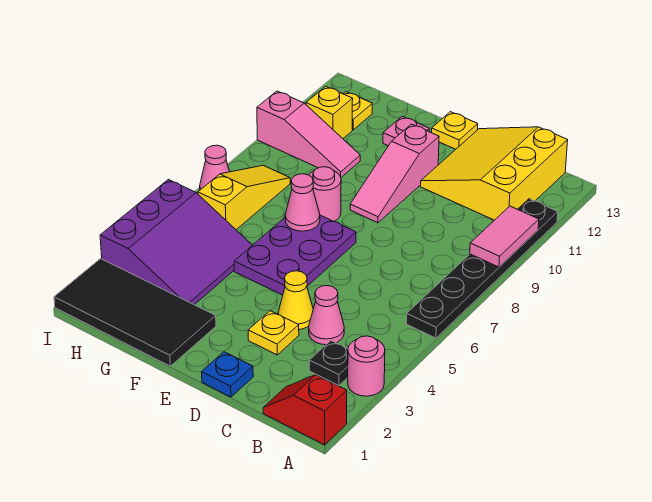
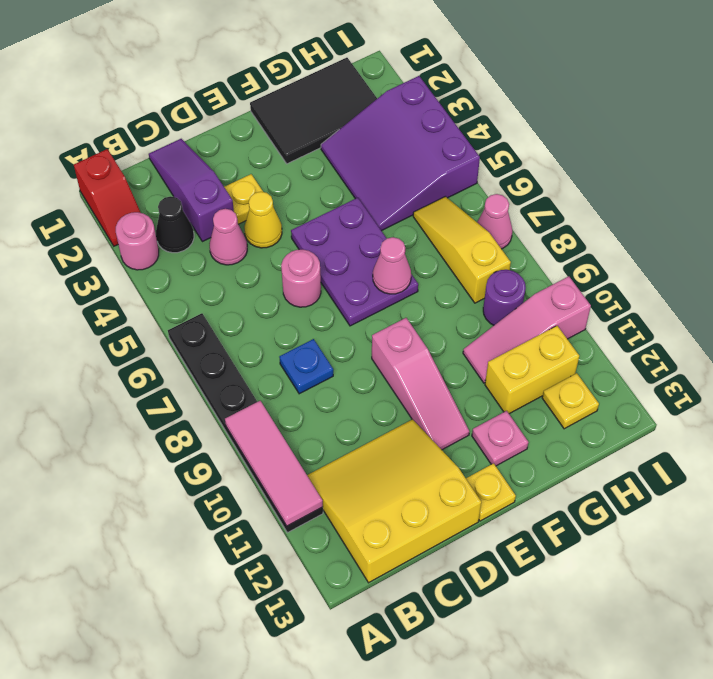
red 1x2 slope [263,375,347,445] -> red 1x2 slope turned to [74,149,141,246]
pink 1x2 tile [470,206,539,267] -> pink 1x3 tile [225,401,323,526]
black 1x1 plate [309,341,348,386] -> black 1x1 cone [156,196,194,253]
yellow 3x3 slope [420,127,568,220] -> yellow 3x3 slope turned to [307,419,481,583]
none -> purple 1x3 slope [149,139,234,242]
blue 1x1 plate [202,352,253,397] -> blue 1x1 plate moved to [279,339,333,394]
pink 1x3 slope [350,124,439,223] -> pink 1x3 slope turned to [372,318,469,450]
black 2x4 tile [54,259,216,366] -> black 2x3 tile [250,58,377,164]
pink 1x1 round brick [309,167,341,221] -> pink 1x1 round brick moved to [281,250,321,307]
yellow 1x3 slope [198,165,290,230] -> yellow 1x3 slope turned to [413,196,511,303]
none -> purple 1x1 round brick [483,270,526,325]
yellow 1x1 brick [306,86,353,139] -> yellow 1x2 brick [485,326,579,414]

